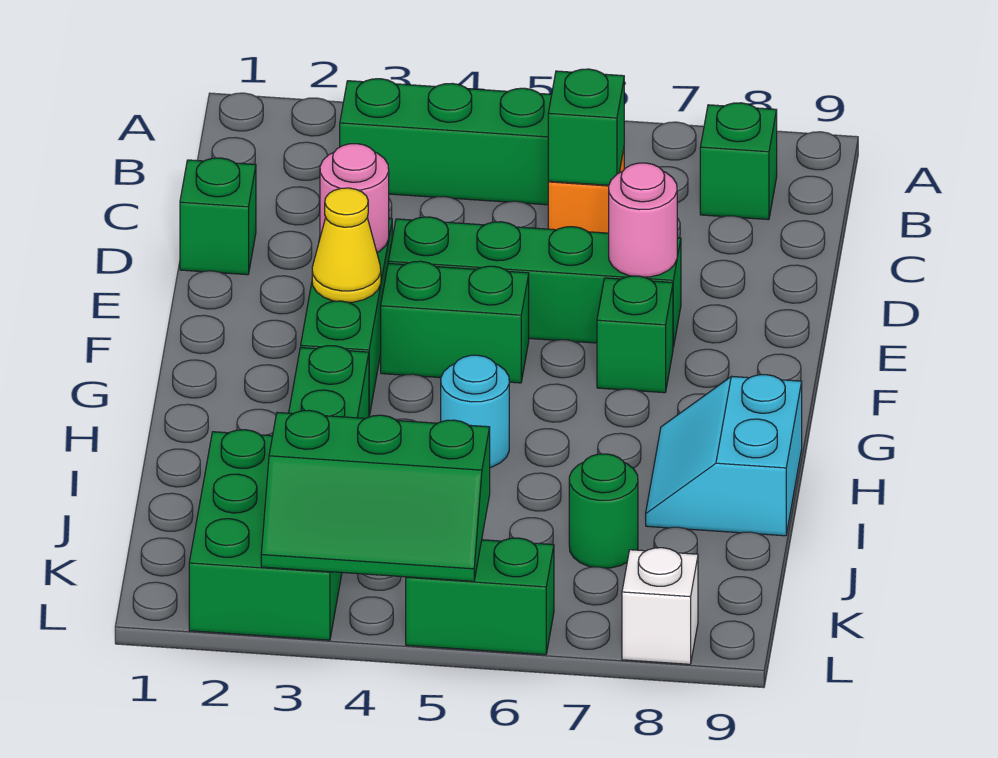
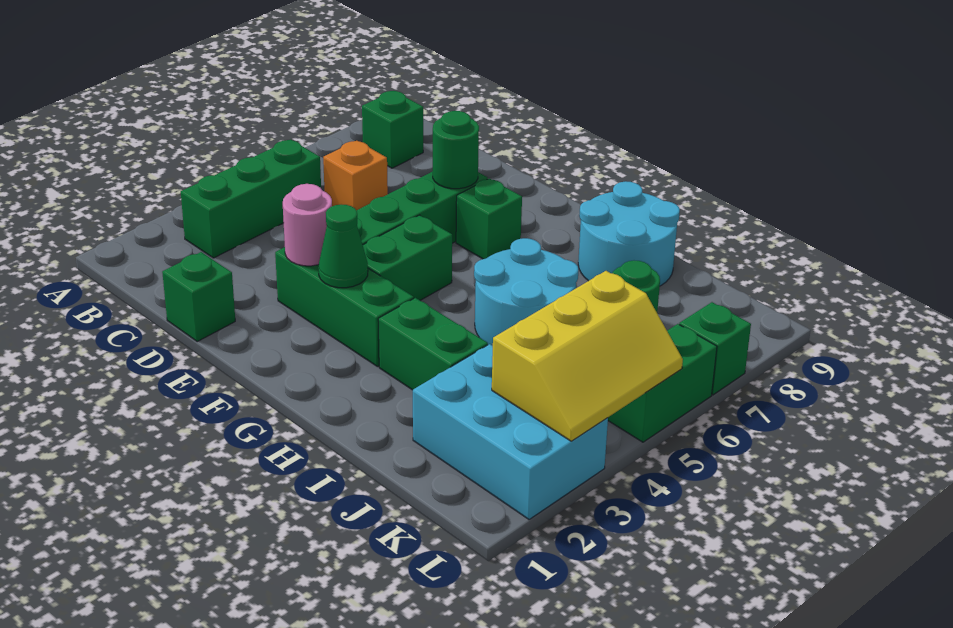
green 1x1 brick [548,69,624,185] -> green 1x1 brick moved to [679,302,751,395]
pink 1x1 round brick [609,163,677,277] -> green 1x1 round brick [433,111,479,189]
yellow 1x1 cone [312,188,381,302] -> green 1x1 cone [318,204,368,288]
cyan 1x1 round brick [441,355,509,467] -> cyan 2x2 round brick [474,238,578,346]
cyan 2x2 slope [646,375,802,536] -> cyan 2x2 round brick [578,181,680,286]
green 2x3 brick [189,430,342,640] -> cyan 2x3 brick [413,344,608,520]
green 2x3 slope [261,410,490,581] -> yellow 2x3 slope [492,271,683,441]
white 1x1 brick [622,548,698,664] -> none

